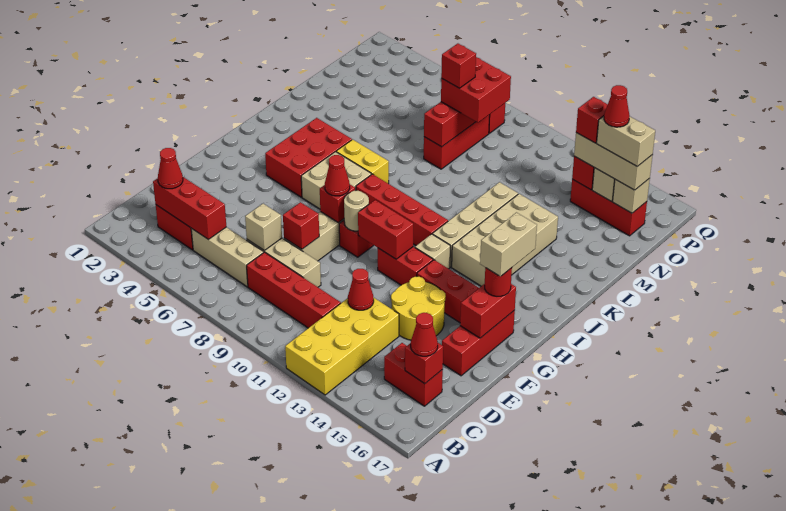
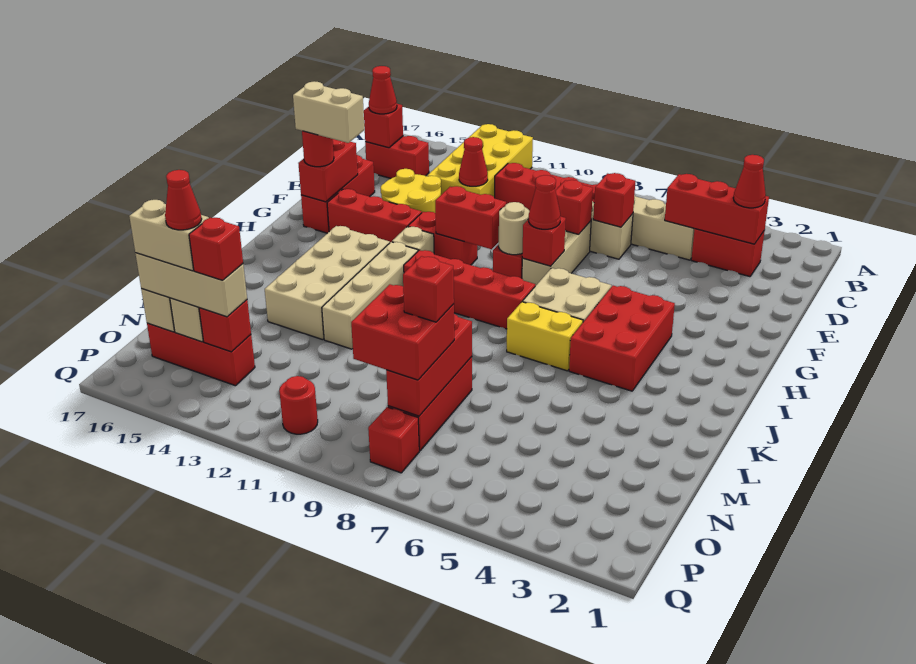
tan 1x1 brick [245,204,282,250] -> red 1x1 brick [593,173,635,227]
tan 1x2 brick [480,213,537,276] -> tan 1x2 brick turned to [293,81,364,143]
none -> red 1x1 round brick [279,376,318,434]

